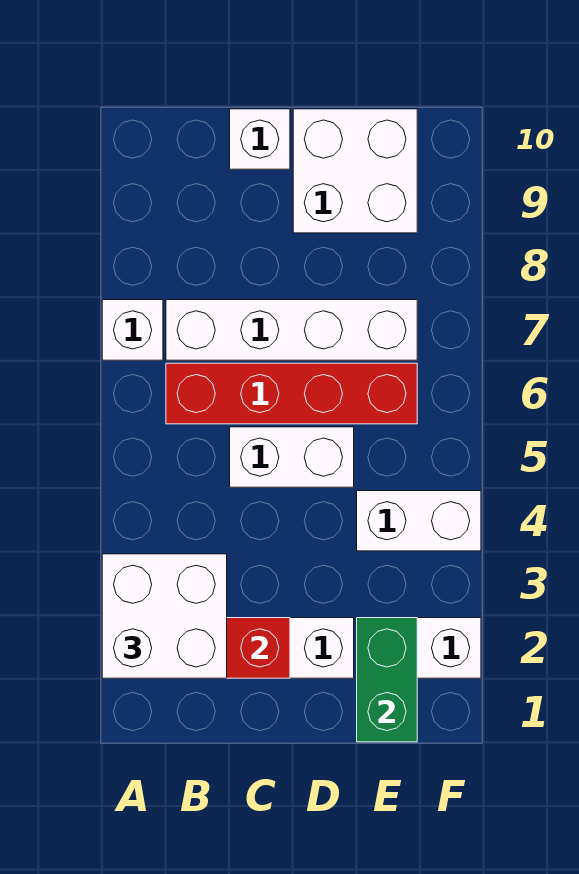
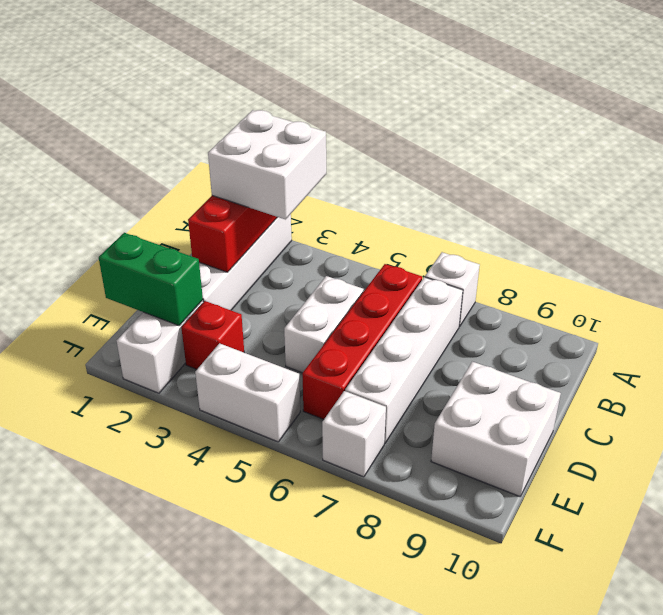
white 1x1 brick [230,109,290,169] -> white 1x1 brick moved to [322,391,386,477]
none -> red 1x1 brick [181,301,244,369]
white 1x2 brick [357,491,481,551] -> white 1x2 brick turned to [195,343,300,442]

